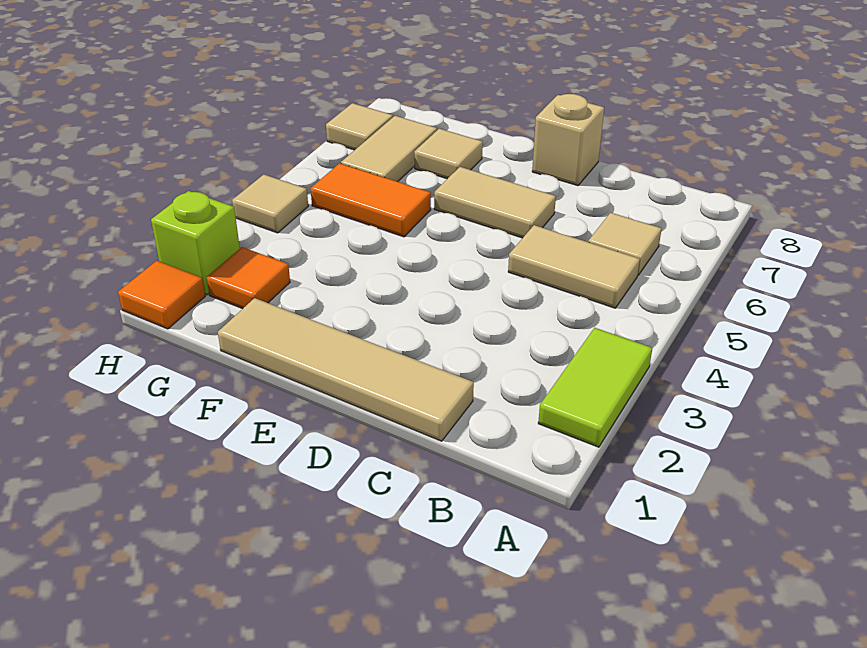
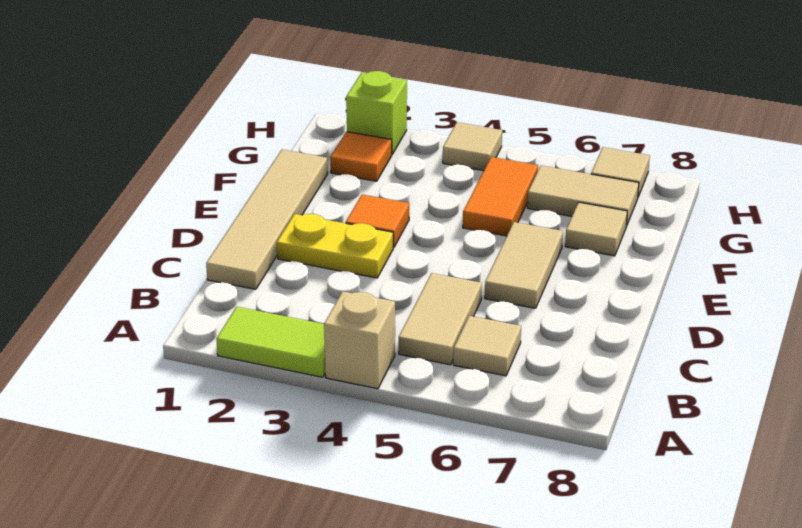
none -> yellow 1x2 plate [277,214,393,278]
tan 1x1 brick [532,94,604,186] -> tan 1x1 brick moved to [324,291,395,389]
orange 1x1 tile [118,261,205,329] -> orange 1x1 tile moved to [346,194,409,248]

